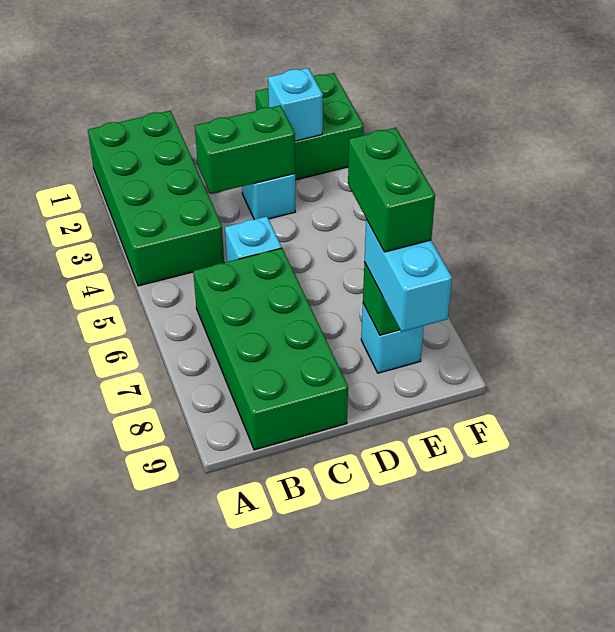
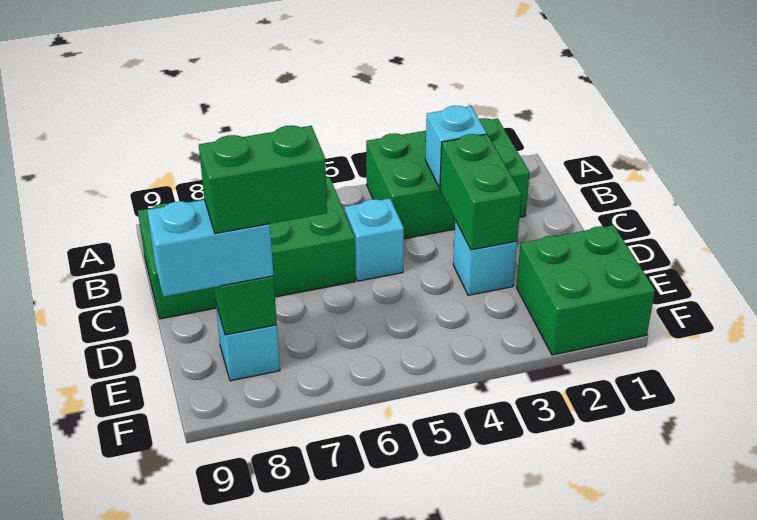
green 2x4 brick [88,111,224,286] -> green 2x3 brick [366,118,530,239]
cyan 1x1 brick [268,68,323,141] -> cyan 1x1 brick moved to [425,106,487,187]

